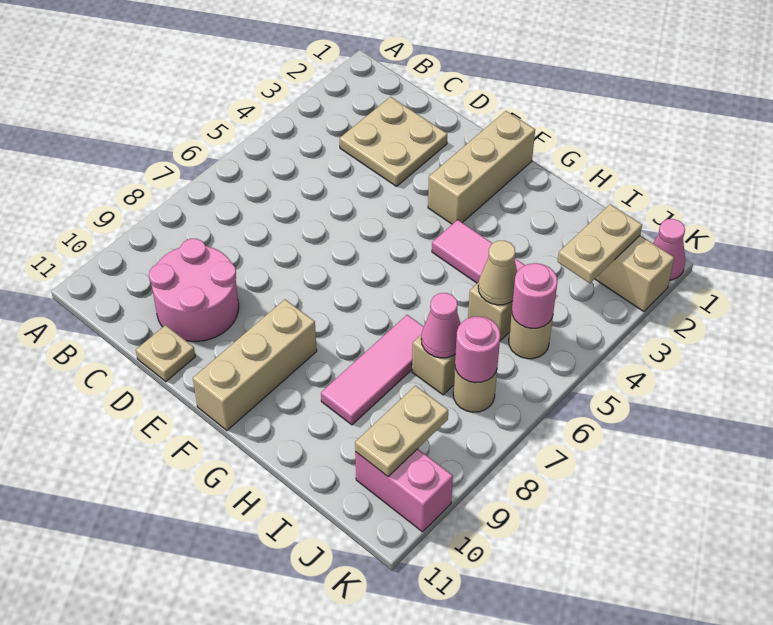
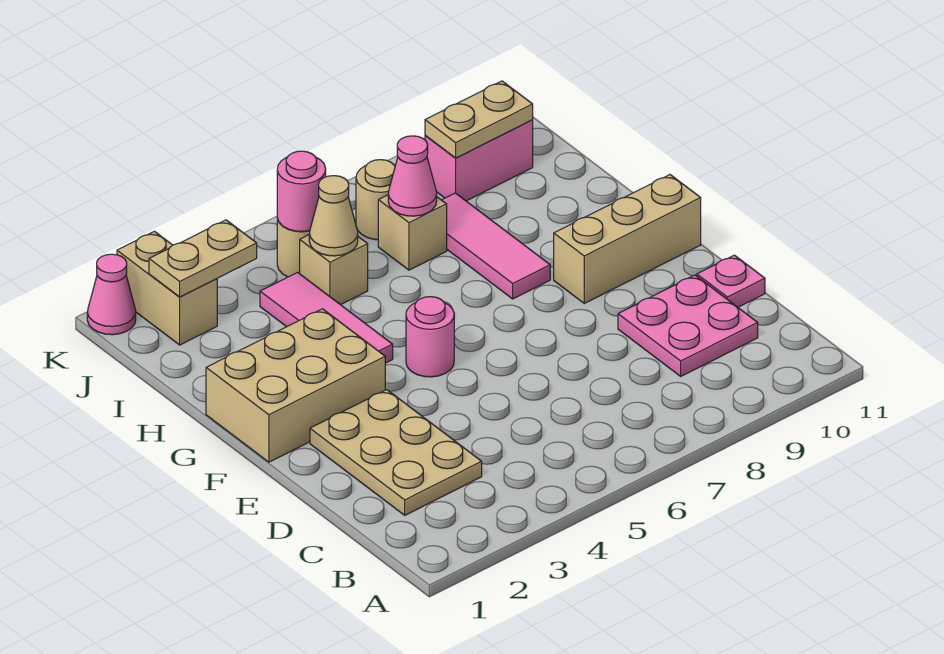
tan 2x2 plate [340,97,447,186] -> tan 2x3 plate [310,390,482,515]
pink 2x2 round brick [149,239,239,341] -> pink 2x2 plate [618,275,758,376]
tan 1x1 plate [136,325,195,382] -> pink 1x1 plate [697,255,765,307]
tan 1x3 brick [428,111,535,224] -> tan 2x3 brick [206,309,385,462]
pink 1x3 tile [321,315,424,425] -> pink 1x3 tile turned to [442,193,550,299]
pink 1x1 round brick [455,316,500,383] -> pink 1x1 round brick moved to [406,297,454,377]
pink 1x2 brick [355,449,453,532] -> pink 1x2 brick turned to [425,120,533,201]

